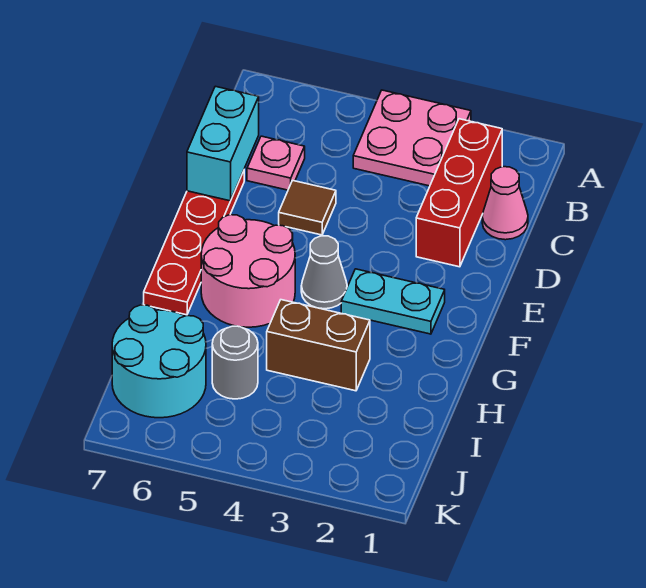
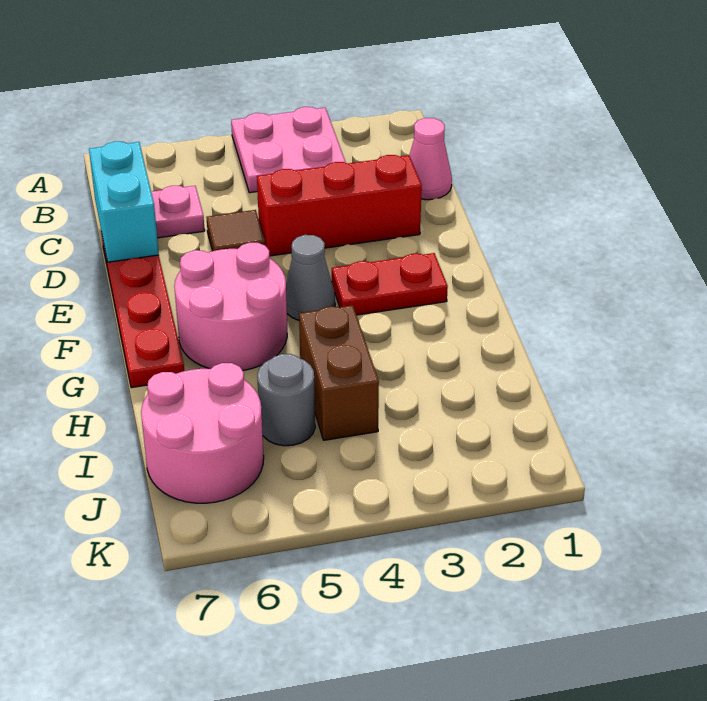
red 1x3 brick [416,119,502,267] -> red 1x3 brick turned to [257,155,422,256]
cyan 1x2 plate [341,269,445,334] -> red 1x2 plate [332,253,448,315]
brown 1x2 brick [267,300,370,391] -> brown 1x2 brick turned to [299,305,379,440]
cyan 2x2 round brick [112,305,206,418] -> pink 2x2 round brick [141,363,264,503]

